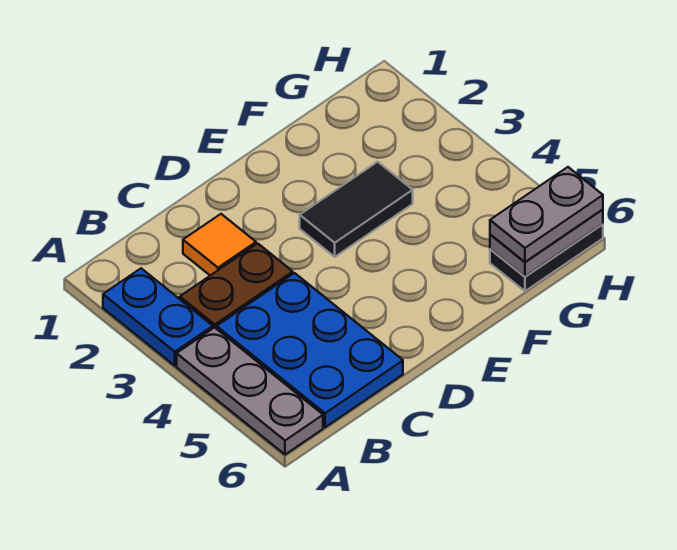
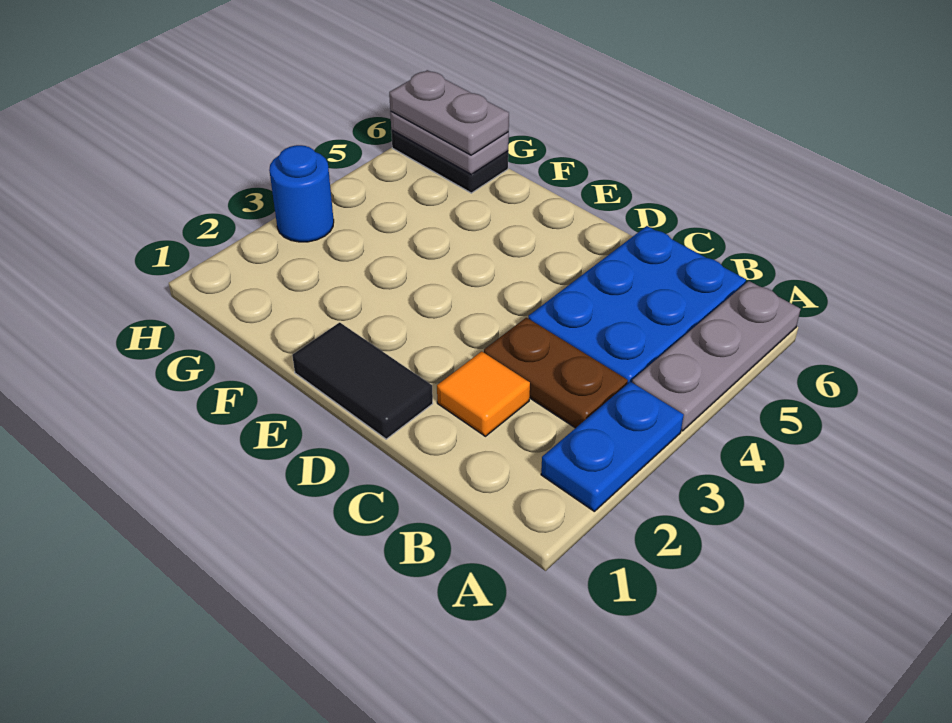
black 1x2 tile [300,162,413,257] -> black 1x2 tile moved to [292,322,433,439]
none -> blue 1x1 round brick [269,145,334,242]

